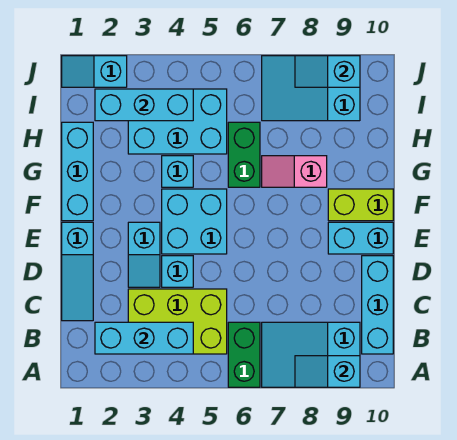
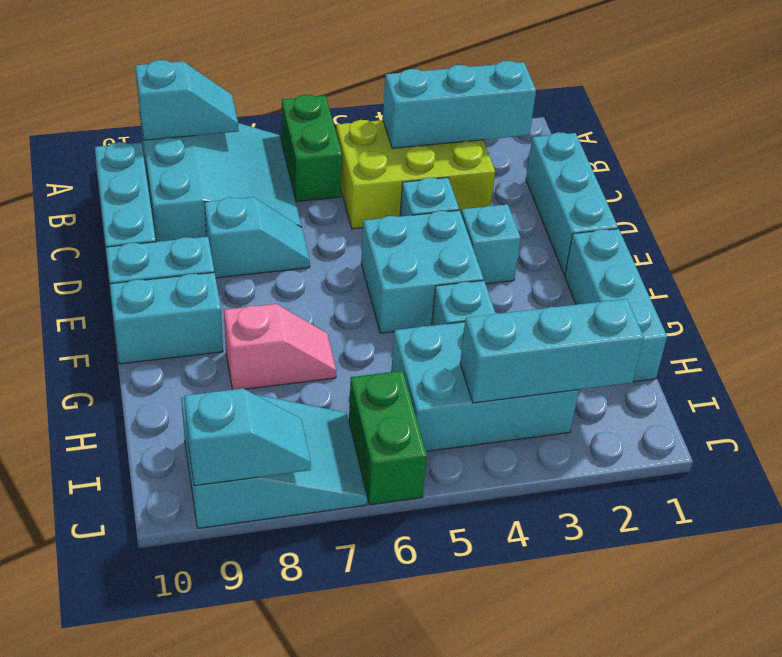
cyan 2x3 slope [262,322,360,387] -> cyan 3x3 slope [140,118,302,242]
cyan 1x3 slope [62,222,93,321] -> cyan 1x3 brick [526,132,618,275]
lime 1x2 brick [328,189,393,221] -> cyan 1x2 brick [110,272,223,364]
green 1x2 brick [228,122,260,187] -> green 1x2 brick moved to [349,371,427,505]
cyan 1x2 slope [62,56,127,87] -> cyan 1x2 slope moved to [205,197,310,278]

